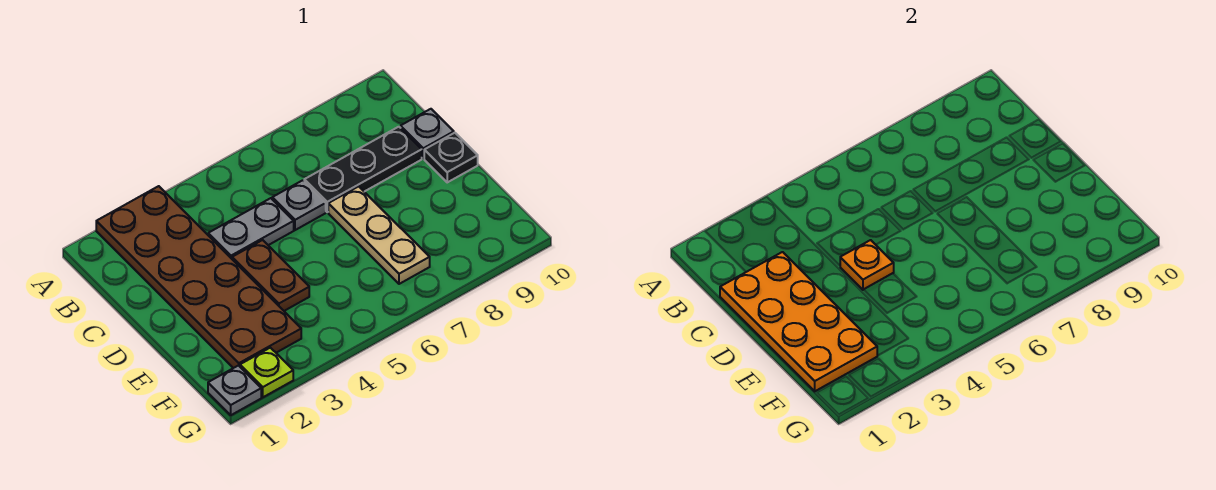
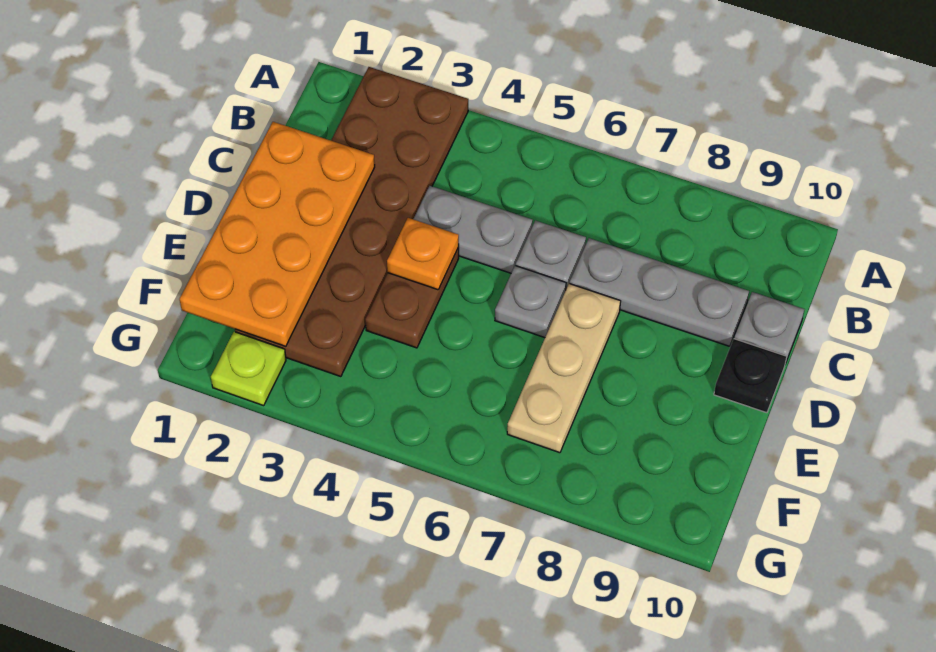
black 1x3 plate [304,127,422,212] -> grey 1x3 plate [570,238,749,346]
grey 1x1 plate [208,365,261,415] -> grey 1x1 plate moved to [495,266,566,338]

